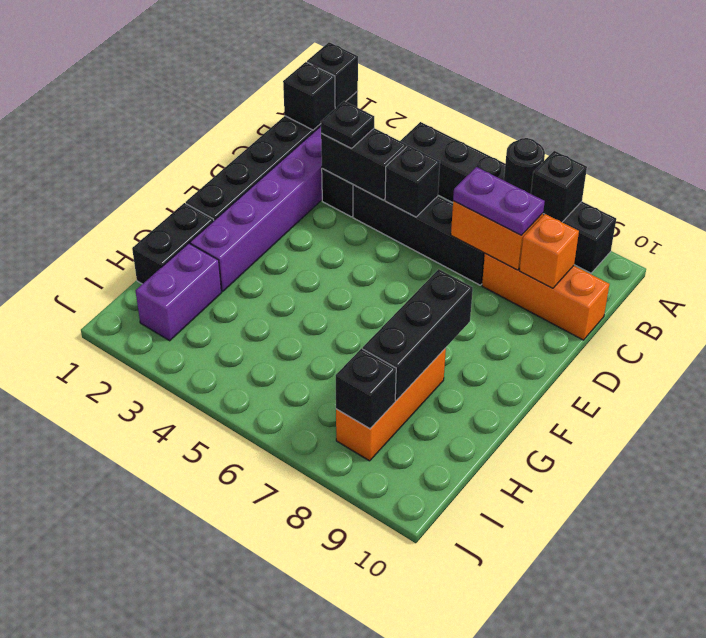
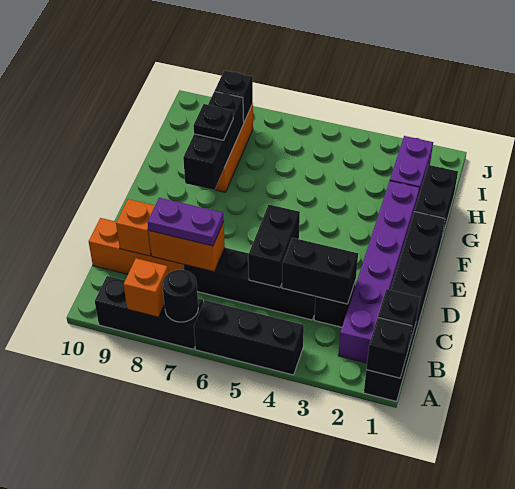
black 1x1 brick [531,151,587,222] -> orange 1x1 brick [124,258,168,317]
black 1x1 plate [321,101,374,148] -> black 1x1 plate moved to [193,104,233,140]
black 1x1 brick [385,145,440,217] -> black 1x2 brick [248,205,300,288]

